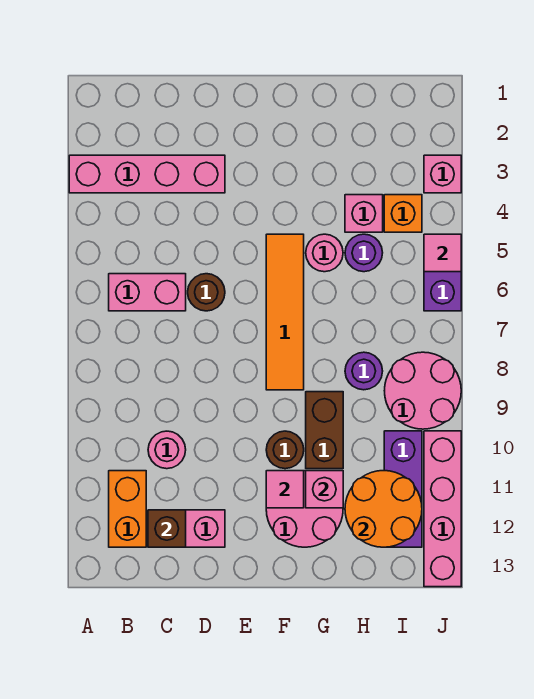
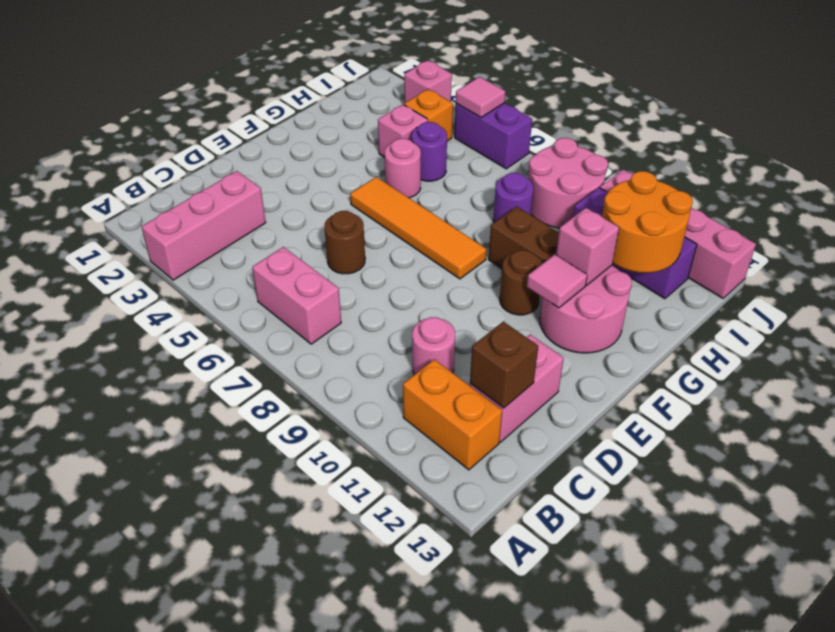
pink 1x4 brick [69,155,225,193] -> pink 1x3 brick [142,171,266,280]
pink 1x2 brick [109,274,186,311] -> pink 1x2 brick turned to [252,247,341,344]

